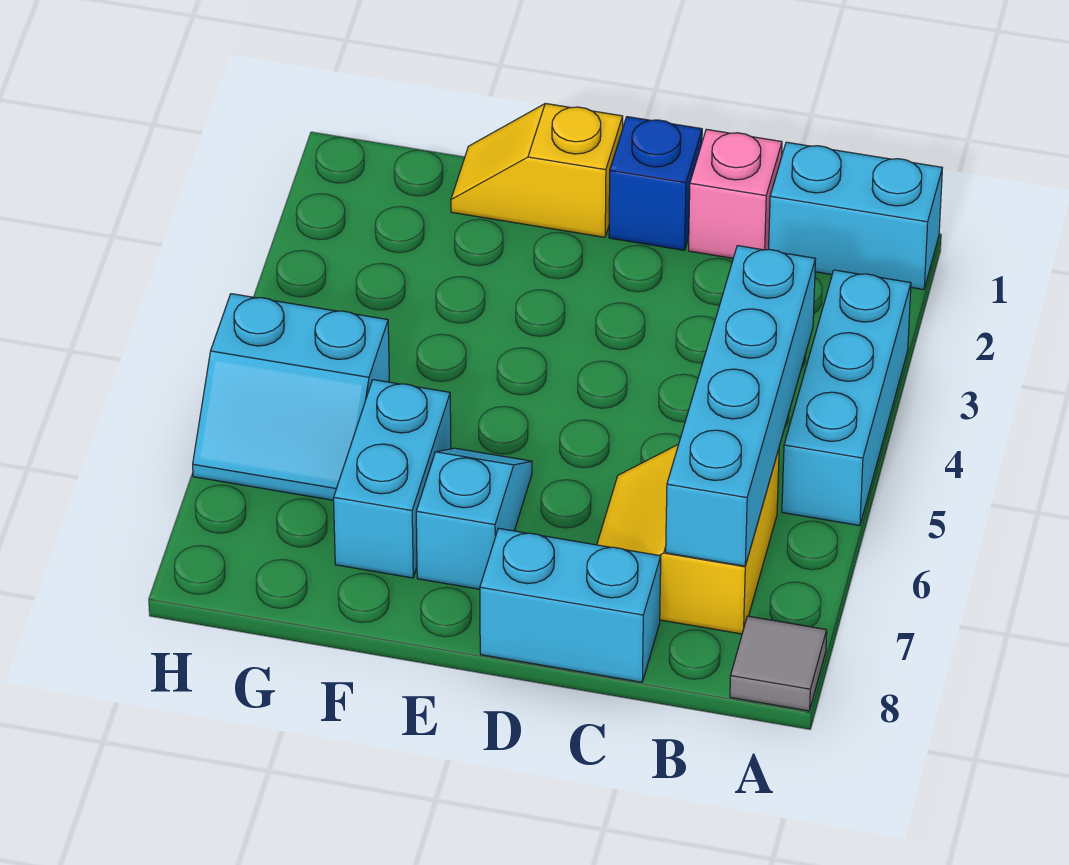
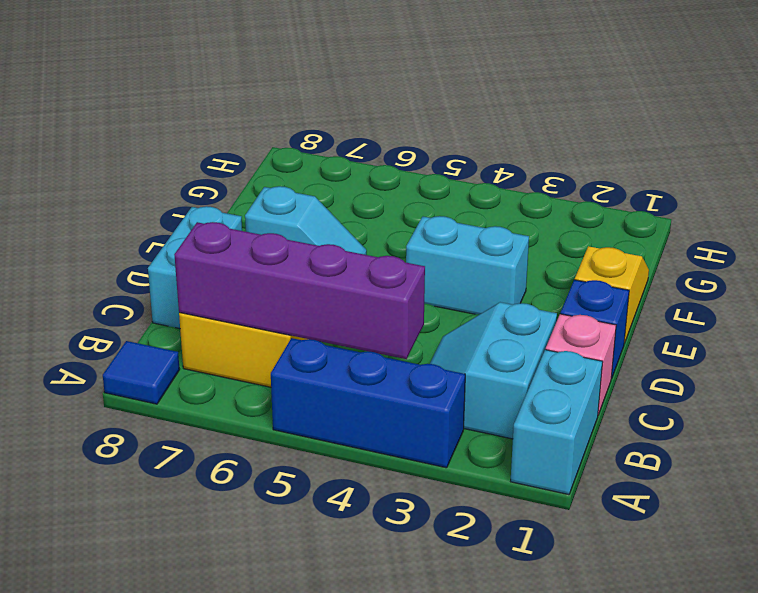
cyan 1x3 brick [782,270,911,526] -> blue 1x3 brick [271,338,465,468]
grey 1x1 tile [730,616,827,711] -> blue 1x1 tile [103,341,180,404]
cyan 1x4 brick [666,246,816,566] -> purple 1x4 brick [174,222,425,359]
cyan 1x2 brick [334,380,451,578] -> cyan 1x2 brick moved to [406,216,529,314]
cyan 2x2 slope [193,294,389,500] -> cyan 2x2 slope moved to [430,302,557,439]

